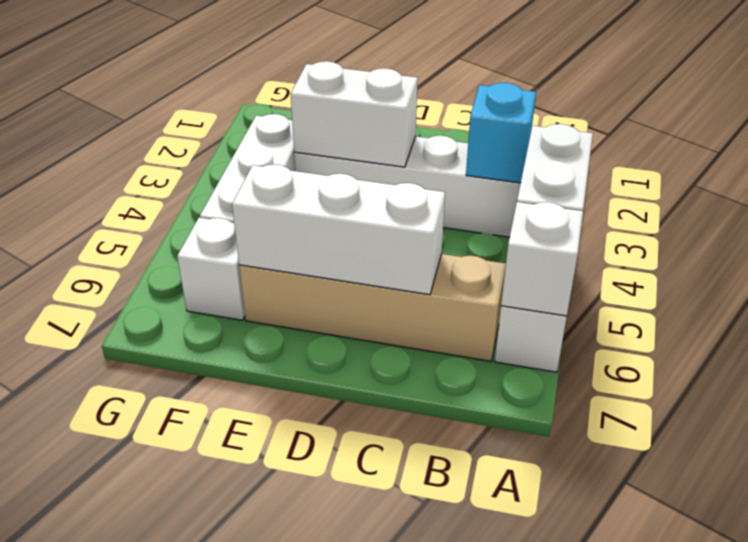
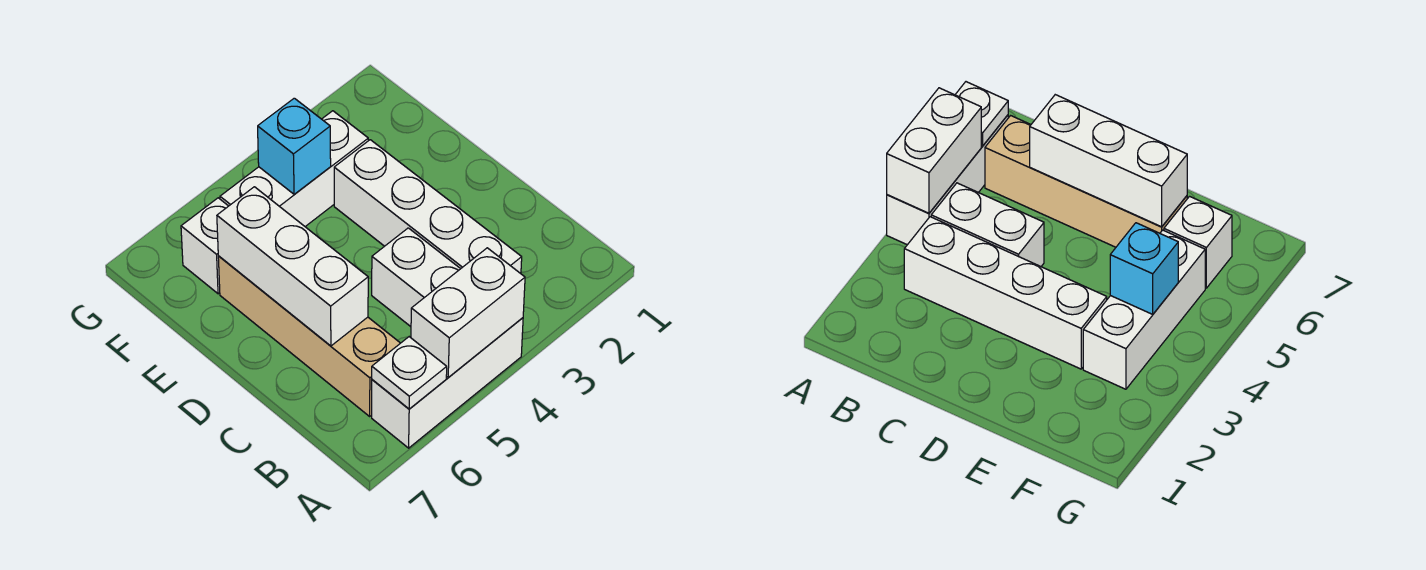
white 1x1 brick [501,202,583,316] -> white 1x1 plate [372,337,447,409]
cyan 1x1 brick [466,83,536,183] -> cyan 1x1 brick moved to [258,98,331,194]
white 1x2 brick [291,61,418,167] -> white 1x2 brick moved to [372,228,460,327]

